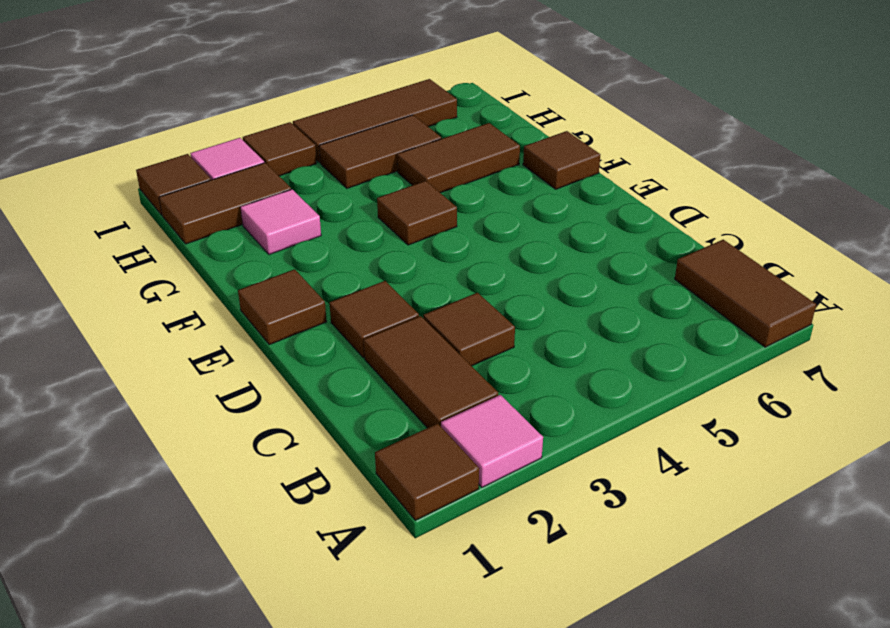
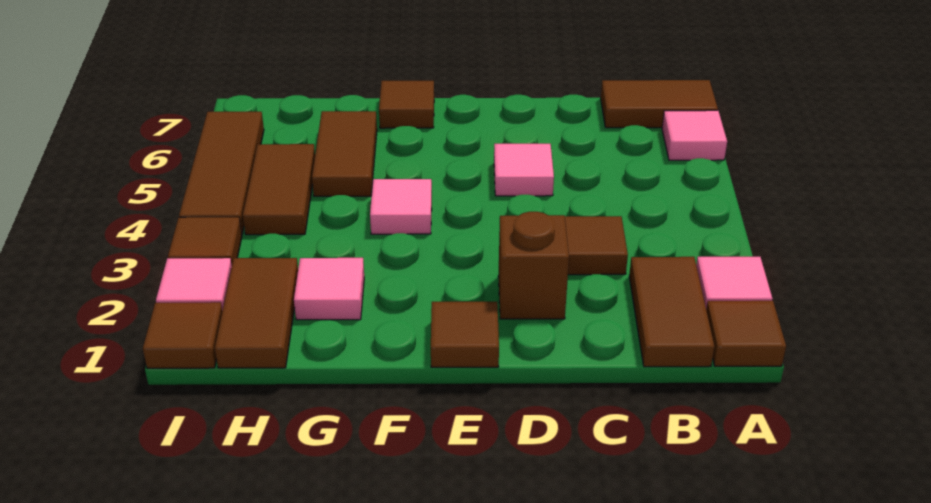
none -> pink 1x1 tile [662,110,727,160]
brown 1x2 tile [364,316,498,428] -> brown 1x2 tile turned to [629,257,714,367]
brown 1x1 tile [329,281,419,358] -> brown 1x1 brick [498,212,569,319]
none -> pink 1x1 tile [494,144,554,196]
brown 1x1 tile [377,181,457,245] -> pink 1x1 tile [370,179,432,234]

